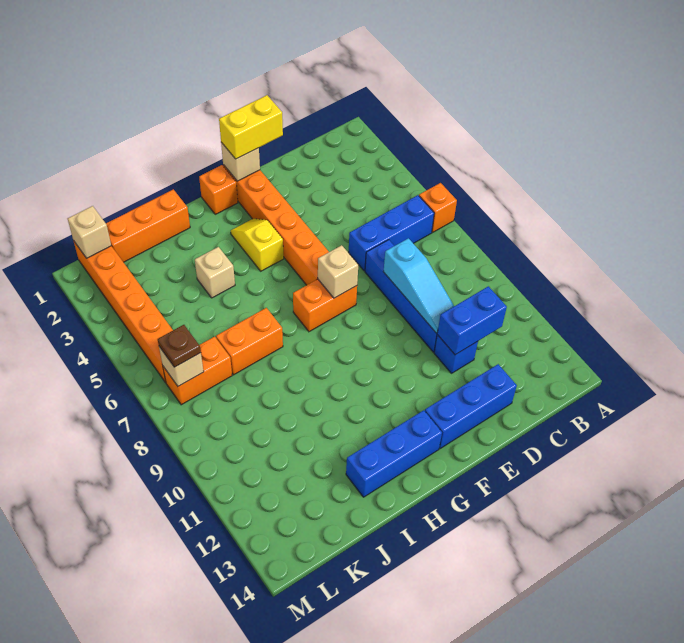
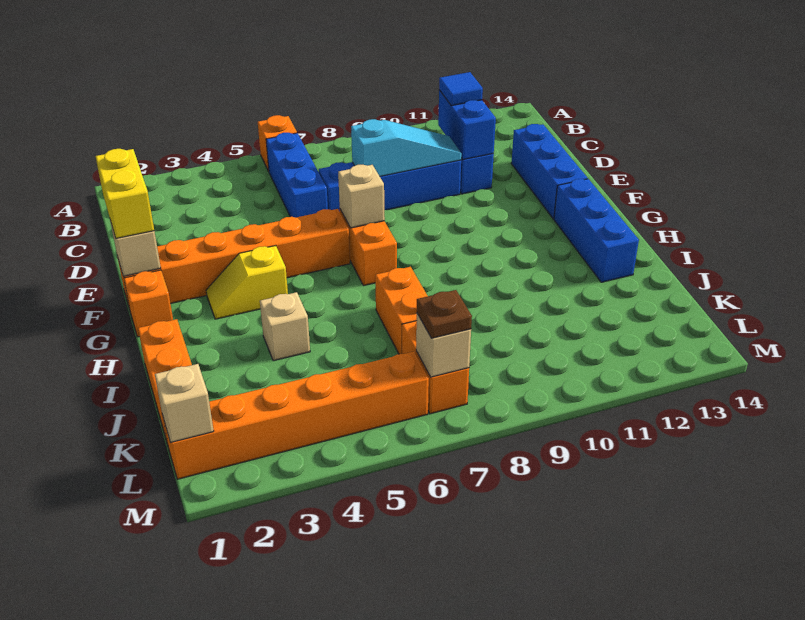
none -> blue 1x1 tile [439,72,483,106]

